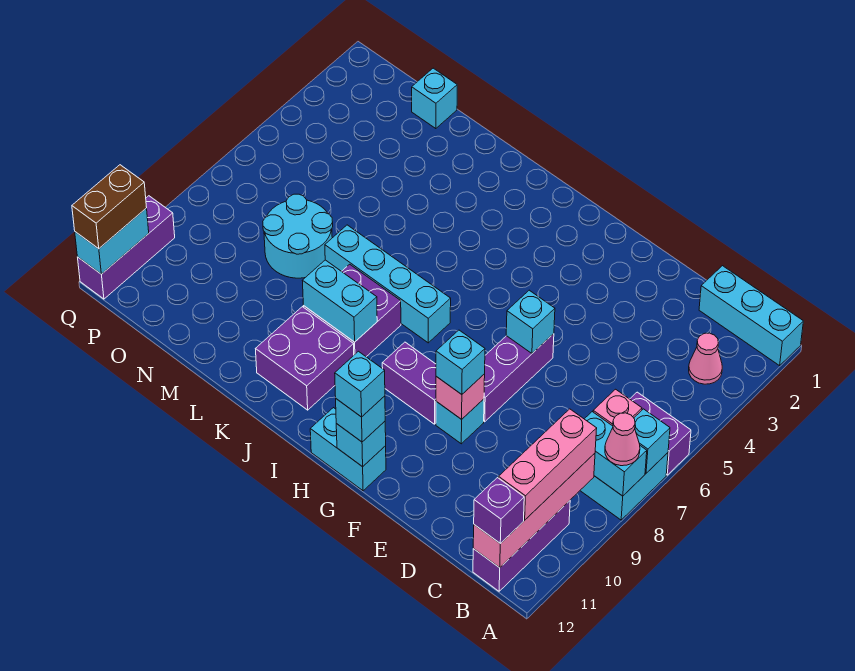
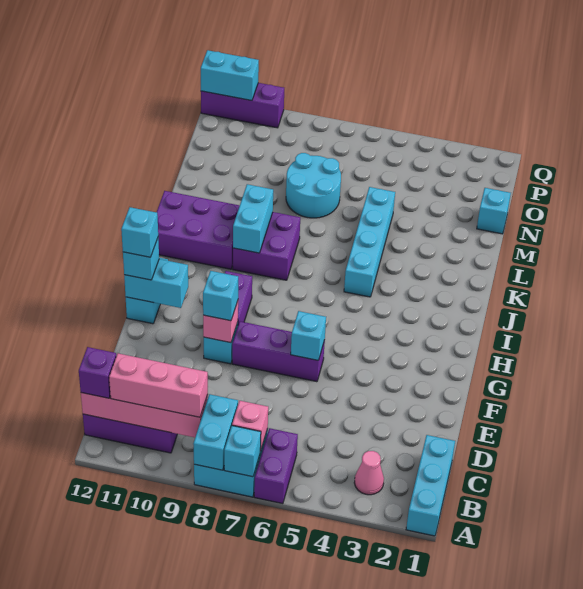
pink 1x1 cone [605,413,640,466] -> none
cyan 1x1 brick [336,421,386,467] -> cyan 1x2 brick [124,259,188,308]
cyan 1x4 brick [325,225,451,343] -> cyan 1x4 brick moved to [344,187,395,297]
purple 2x2 brick [256,307,354,410] -> purple 2x3 brick [157,191,240,269]
brown 1x2 brick [72,165,147,249] -> none

